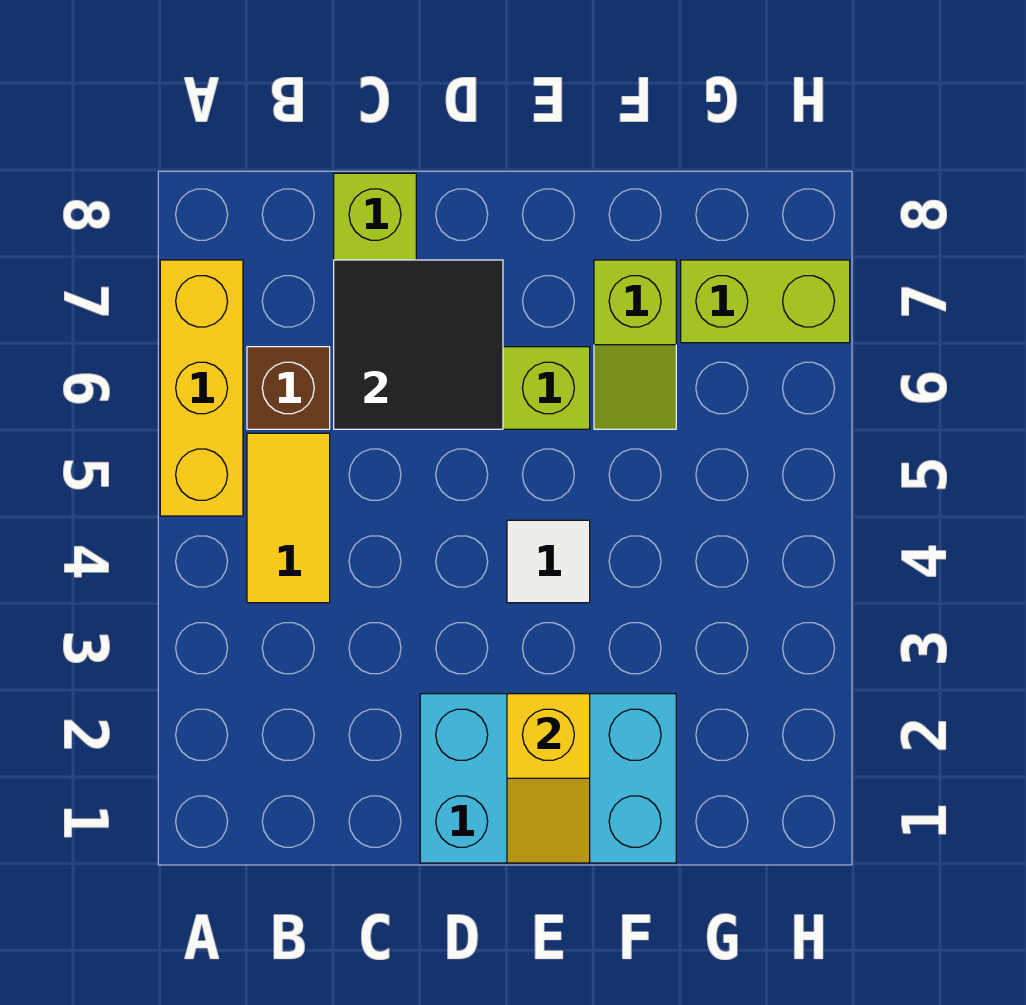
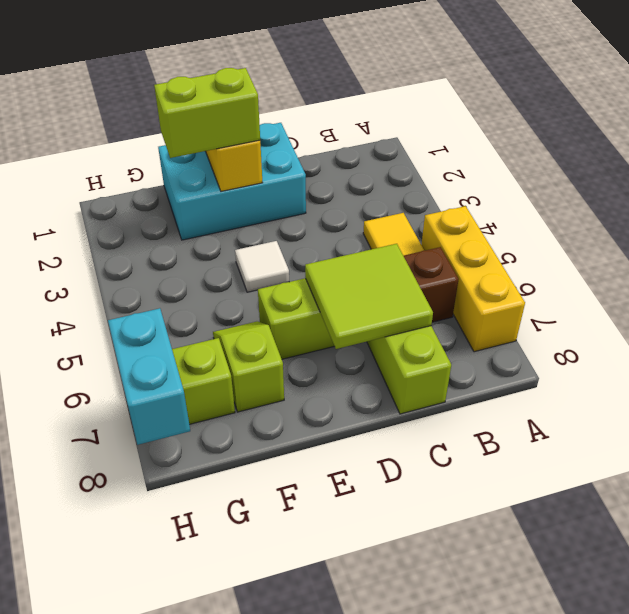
black 2x2 tile [334,260,503,429] -> lime 2x2 tile [305,244,433,349]
none -> lime 1x2 brick [154,68,260,158]
none -> cyan 1x2 brick [108,308,190,445]

